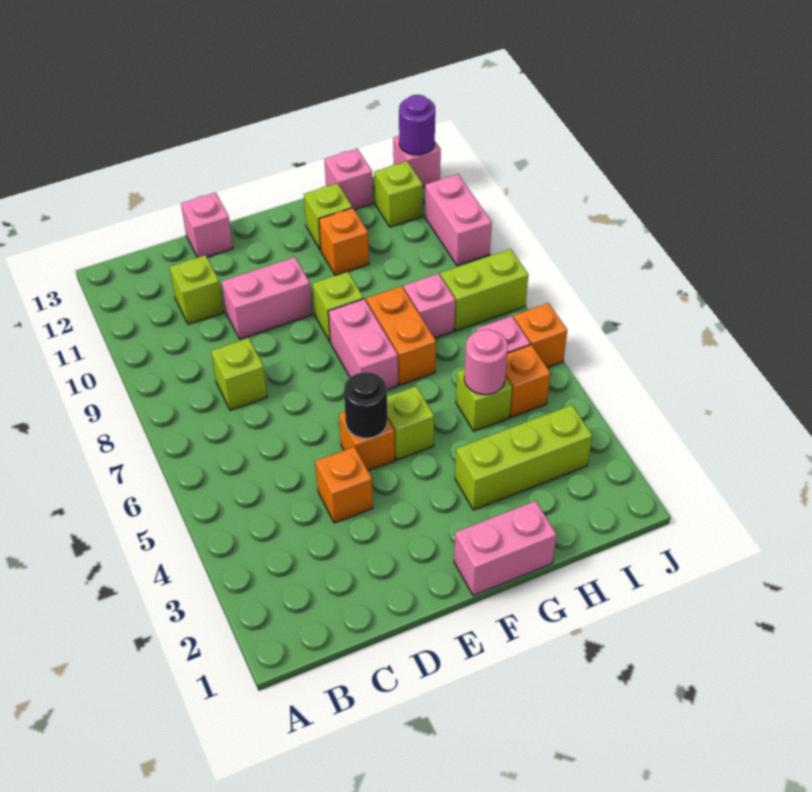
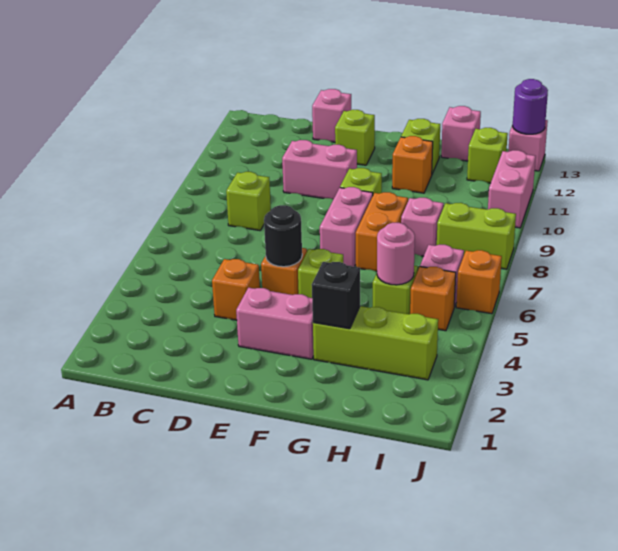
lime 1x1 brick [170,255,224,324] -> lime 1x1 brick moved to [335,110,375,165]
pink 1x2 brick [454,501,557,596] -> pink 1x2 brick moved to [236,288,314,359]
none -> black 1x1 brick [312,262,360,329]

